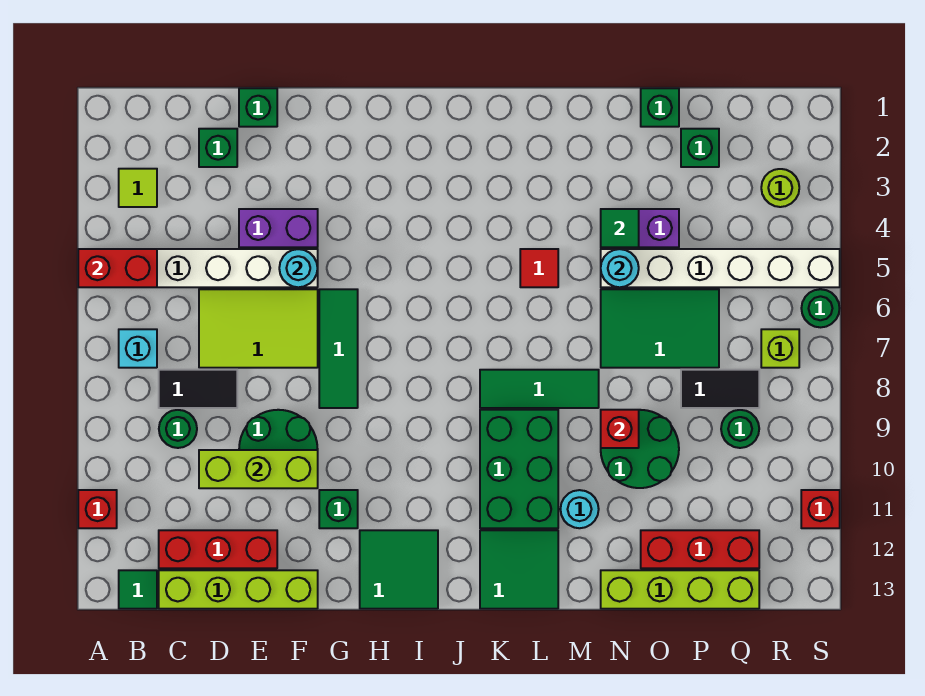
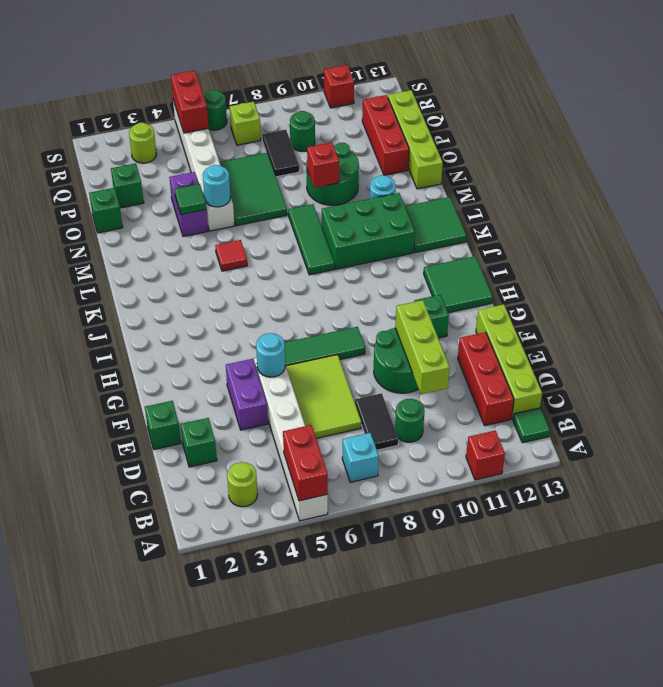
lime 1x1 tile [119,169,157,207] -> lime 1x1 round brick [227,462,258,507]
none -> red 1x2 brick [171,71,208,133]

